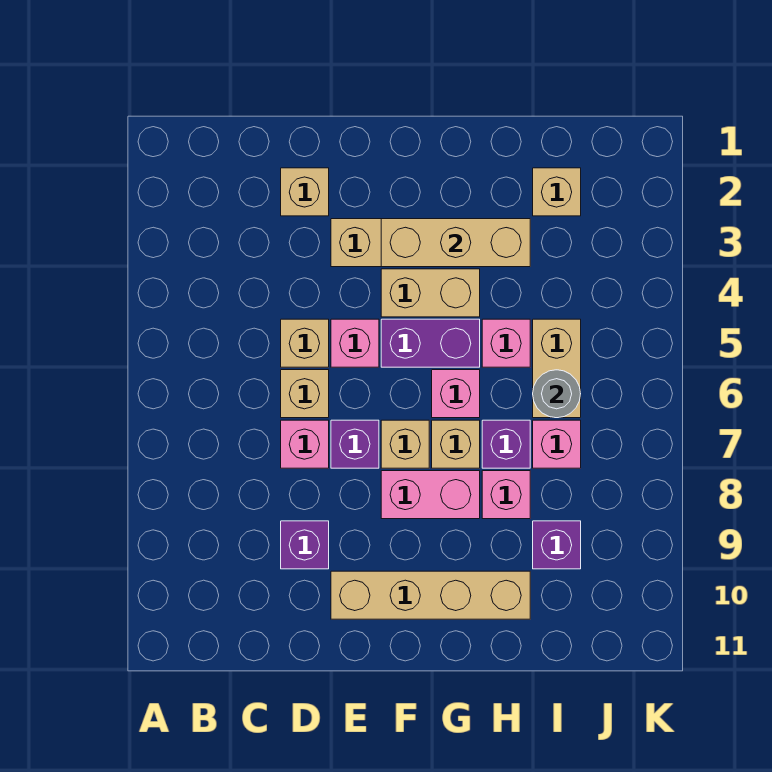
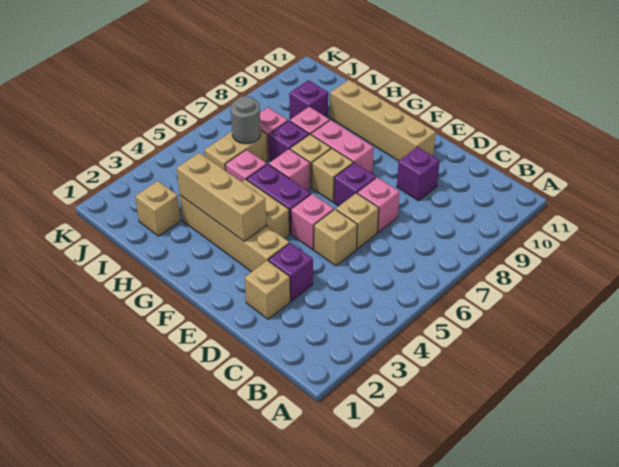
none -> purple 1x1 brick [268,243,313,301]

